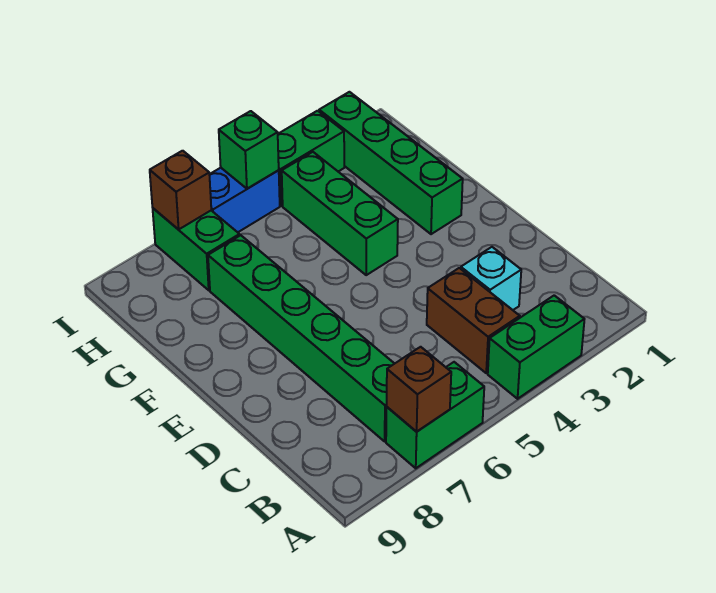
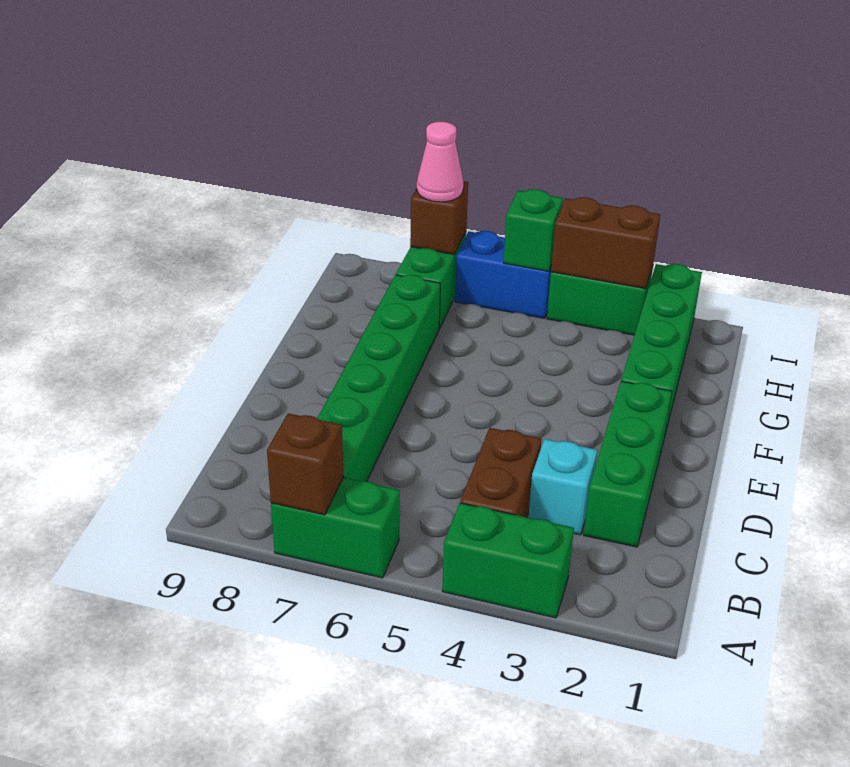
green 1x3 brick [282,152,398,275] -> green 1x3 brick moved to [584,381,672,547]
none -> brown 1x2 brick [551,197,660,289]
none -> pink 1x1 cone [417,122,463,202]

